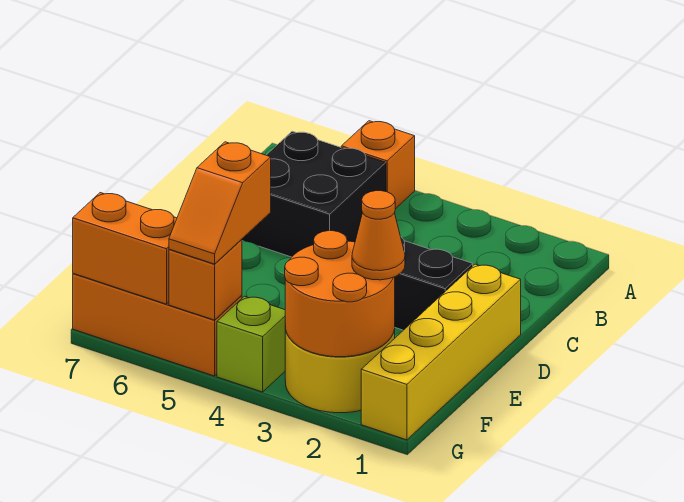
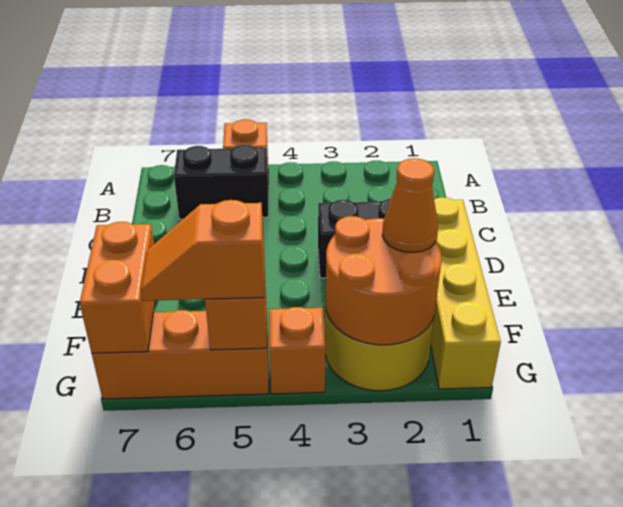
black 2x2 brick [242,131,386,257] -> black 1x2 brick [174,145,268,219]
orange 1x2 slope [169,142,271,264] -> orange 1x2 slope turned to [141,200,264,301]
lime 1x1 brick [217,296,285,392] -> orange 1x1 brick [269,307,326,394]
orange 1x2 brick [73,193,177,304] -> orange 1x2 brick turned to [80,222,155,353]

